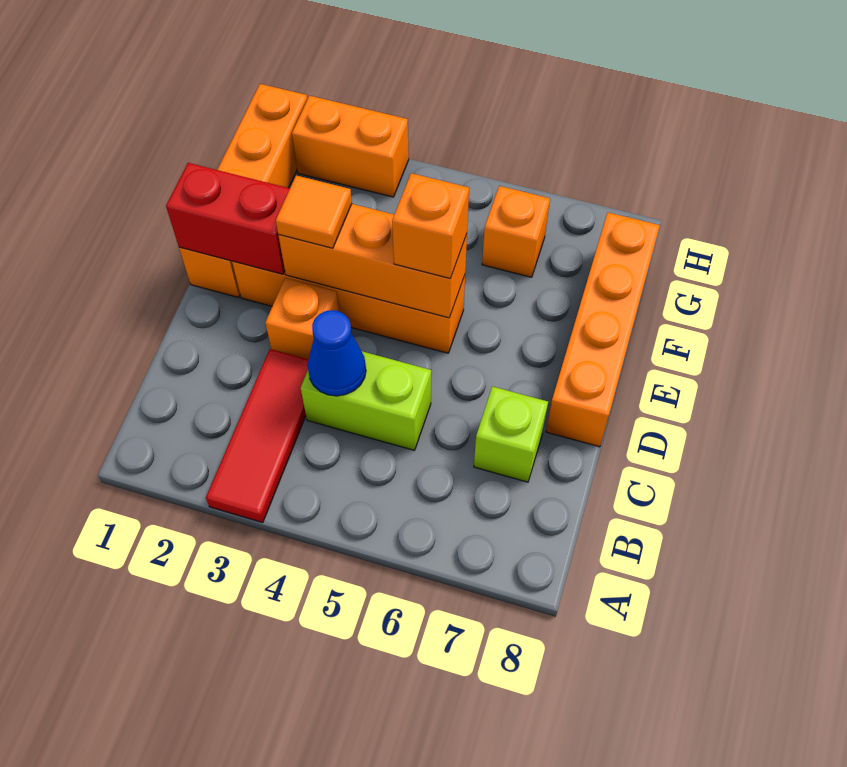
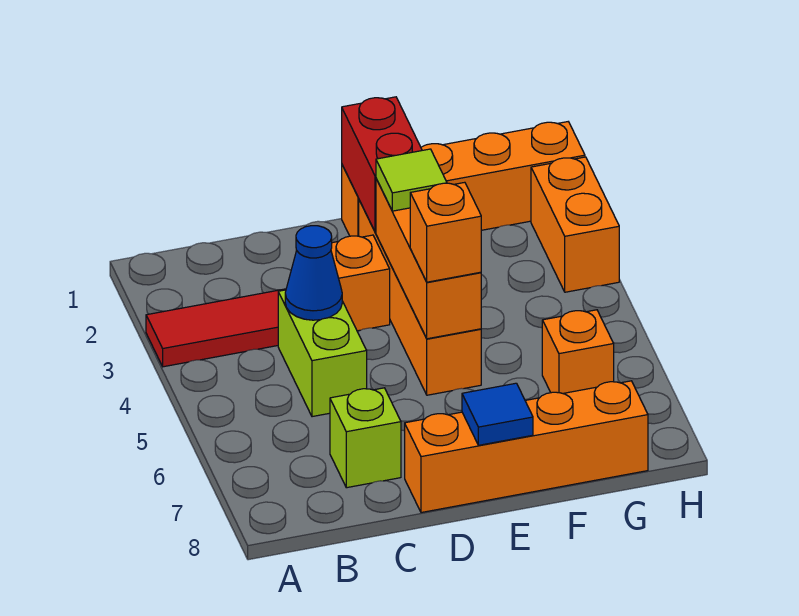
orange 1x1 tile [276,176,352,248] -> lime 1x1 tile [376,149,447,211]
none -> blue 1x1 tile [462,383,533,445]

